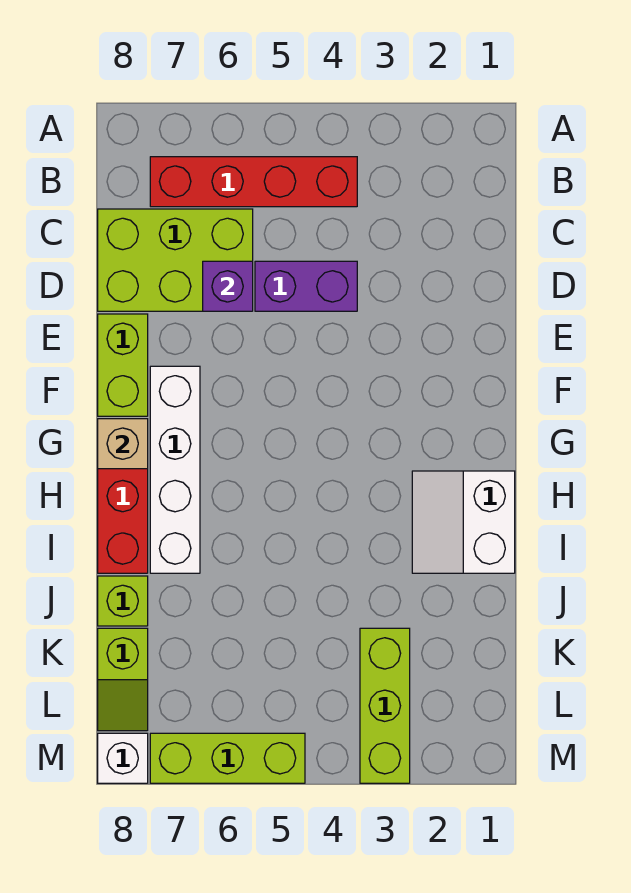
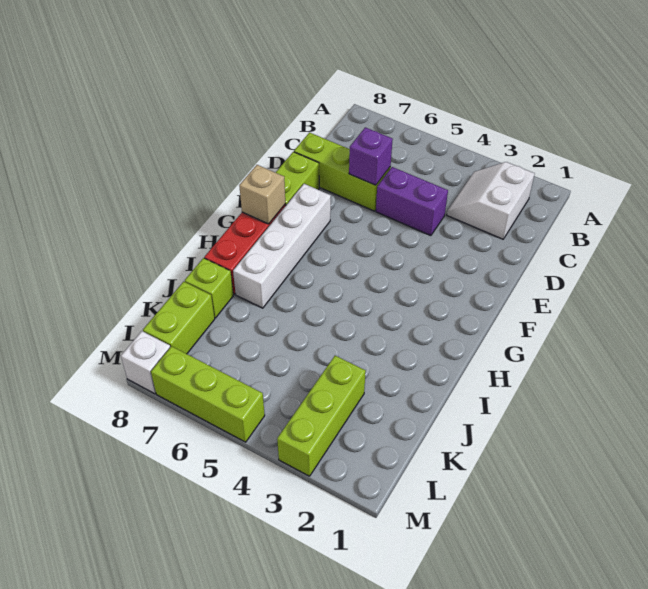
red 1x4 brick [150,157,357,207] -> none
lime 2x3 brick [98,209,253,311] -> lime 1x3 brick [294,133,391,211]
white 2x2 slope [412,471,515,573] -> white 2x2 slope moved to [447,162,535,239]
lime 1x2 slope [98,628,148,731] -> lime 1x2 brick [143,282,215,354]

